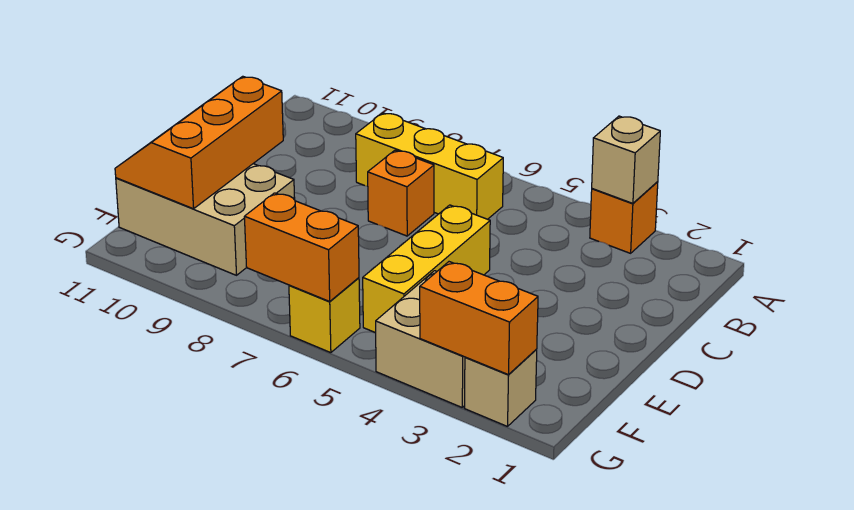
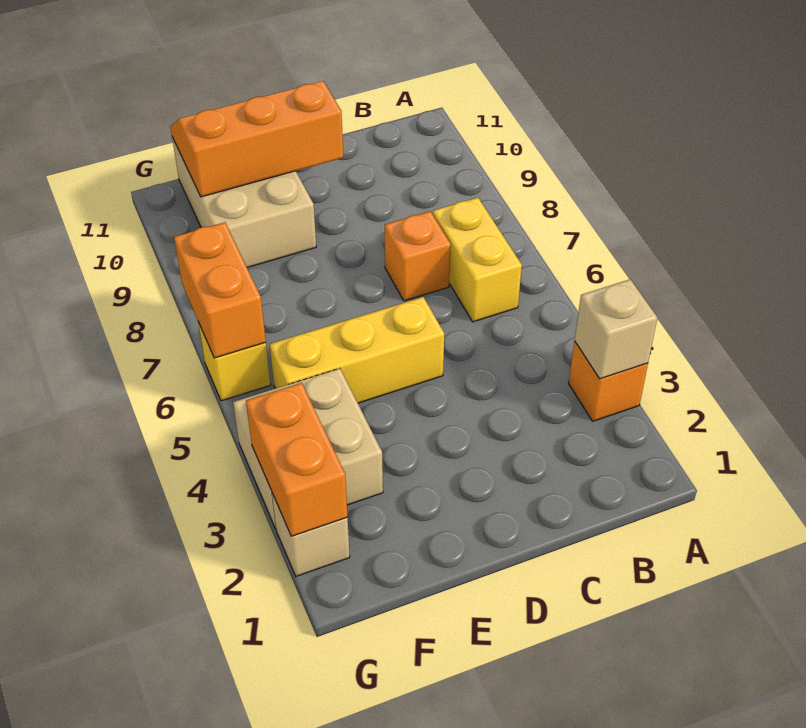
yellow 1x3 brick [356,113,503,219] -> yellow 1x2 brick [433,198,522,322]

